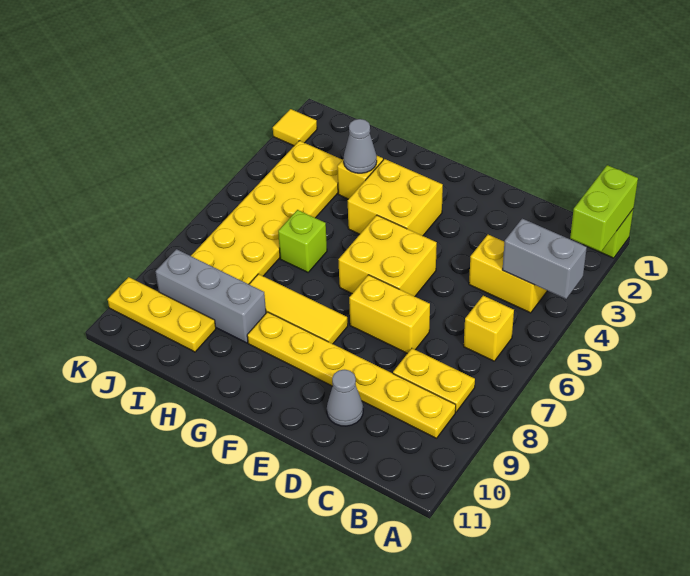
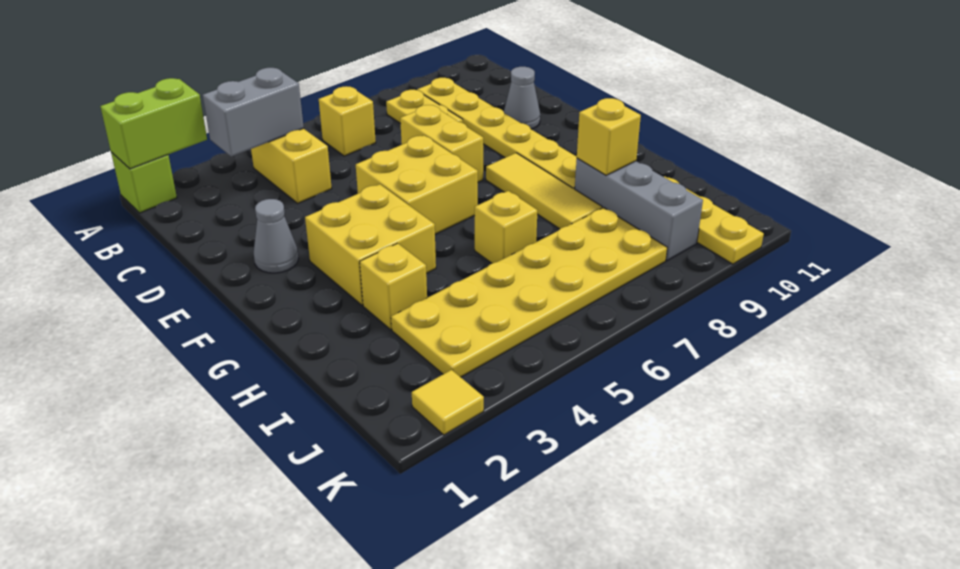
grey 1x2 brick [503,219,587,299] -> grey 1x2 brick turned to [203,68,304,157]
grey 1x1 cone [344,119,377,173] -> grey 1x1 cone moved to [254,199,299,273]
lime 1x1 brick [278,210,327,272] -> yellow 1x1 brick [475,191,537,263]
none -> yellow 1x1 brick [576,98,641,175]

